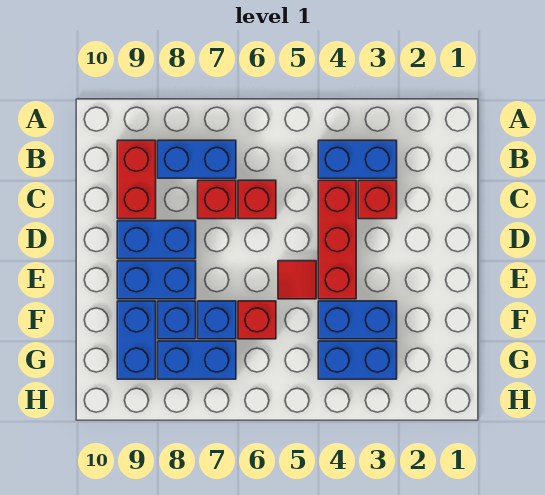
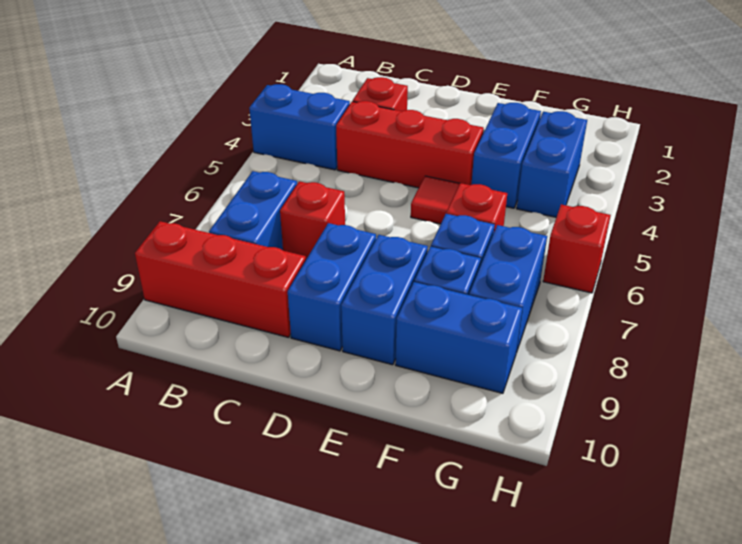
blue 1x2 brick [318,140,397,178] -> blue 1x2 brick turned to [249,84,350,170]
red 1x2 brick [117,140,156,219] -> red 1x3 brick [135,221,306,337]
red 1x1 brick [238,180,276,219] -> red 1x1 brick moved to [543,204,611,293]

